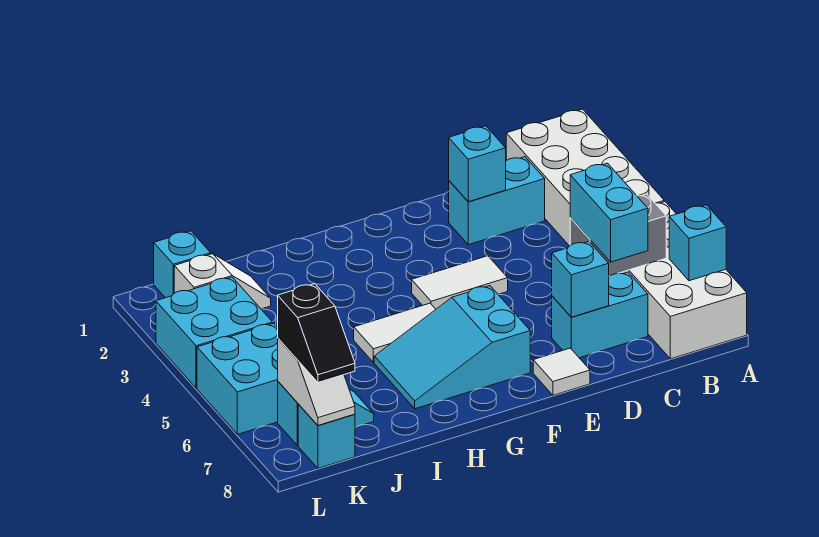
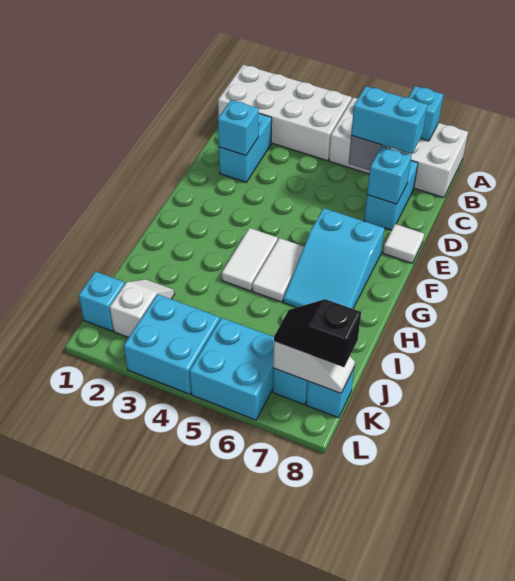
white 1x2 tile [412,256,508,309] -> white 1x2 tile moved to [222,228,278,291]
black 1x2 slope [278,284,355,383] -> black 1x2 slope turned to [274,299,361,367]

